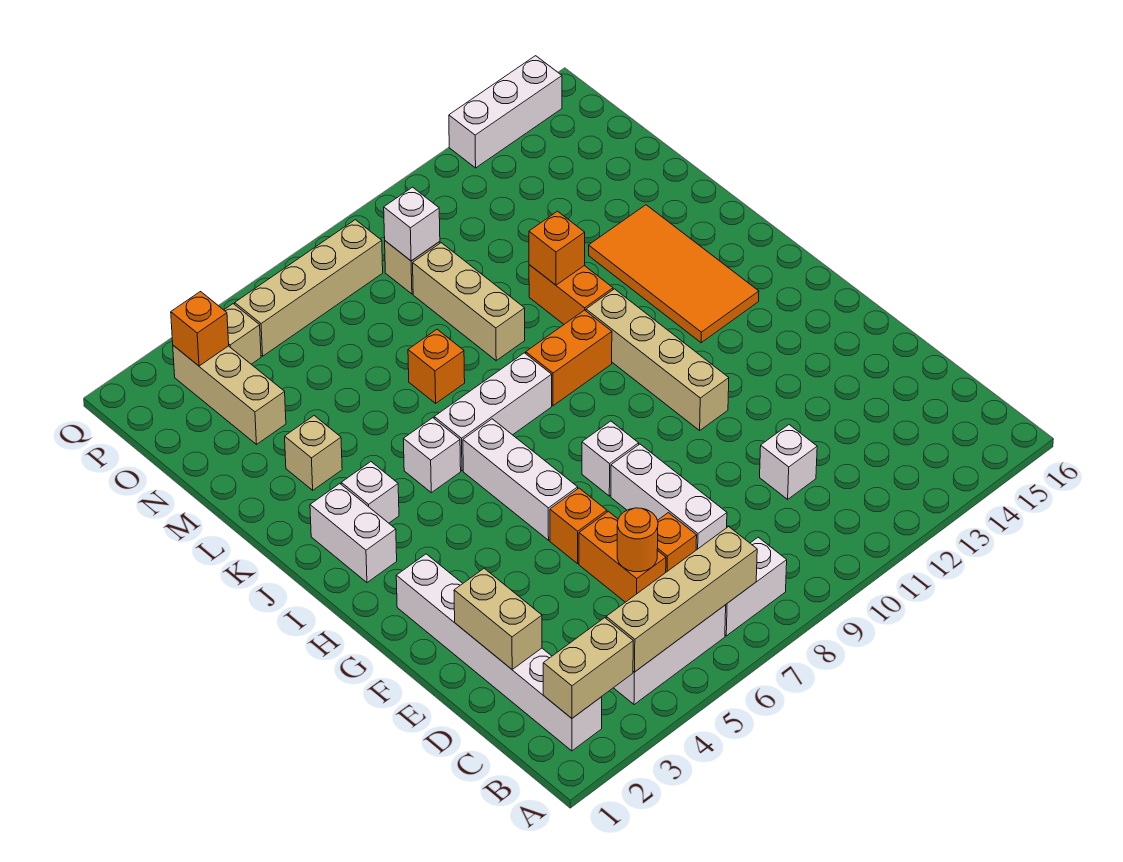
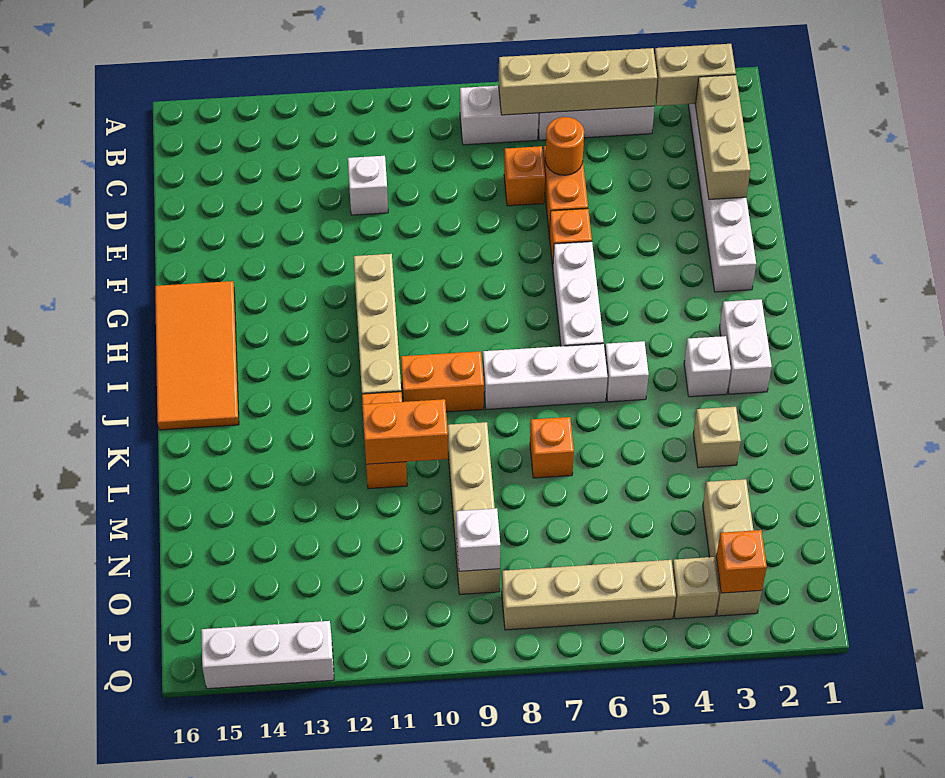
tan 1x2 brick [454,568,542,669] -> tan 1x3 brick [695,75,750,199]
white 1x3 brick [611,444,727,550] -> none
white 1x1 brick [582,421,639,496] -> none
orange 2x4 tile [589,205,759,343] -> orange 2x4 tile moved to [155,281,239,430]
orange 1x1 brick [529,211,585,285] -> orange 1x2 brick [362,399,448,464]

